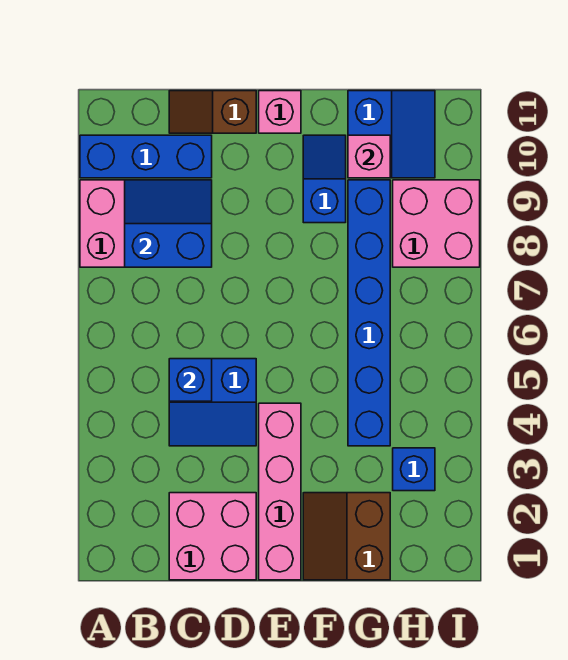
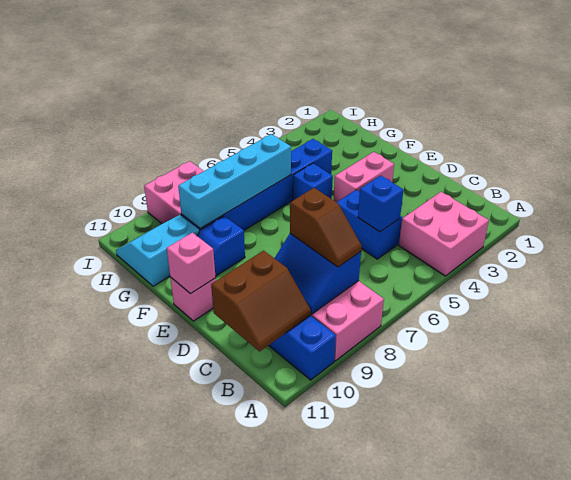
pink 2x2 brick [169,493,256,580] -> pink 2x2 brick moved to [399,192,489,276]
brown 1x2 slope [169,91,256,133] -> brown 1x2 slope moved to [290,188,362,267]
pink 1x4 brick [259,403,301,580] -> pink 1x2 brick [334,152,394,202]
brown 2x2 slope [303,493,390,580] -> brown 2x2 slope moved to [211,251,311,351]
none -> cyan 1x4 brick [178,134,291,228]
blue 2x2 slope [348,91,435,178] -> cyan 2x2 slope [116,215,199,286]
pink 1x1 brick [348,135,390,178] -> pink 1x1 brick moved to [167,233,216,294]
blue 1x1 brick [393,448,435,491] -> blue 1x1 brick moved to [293,163,333,200]

